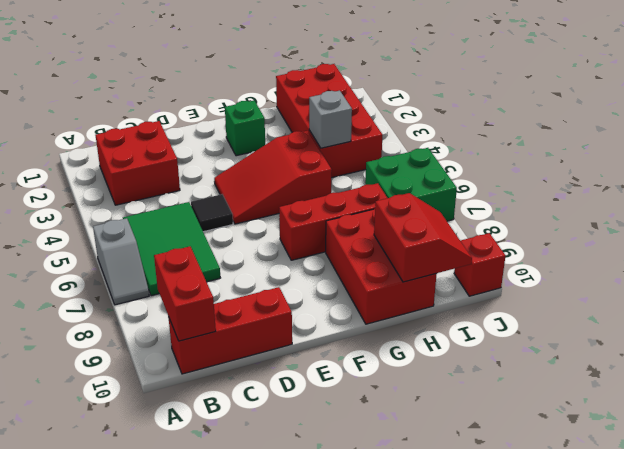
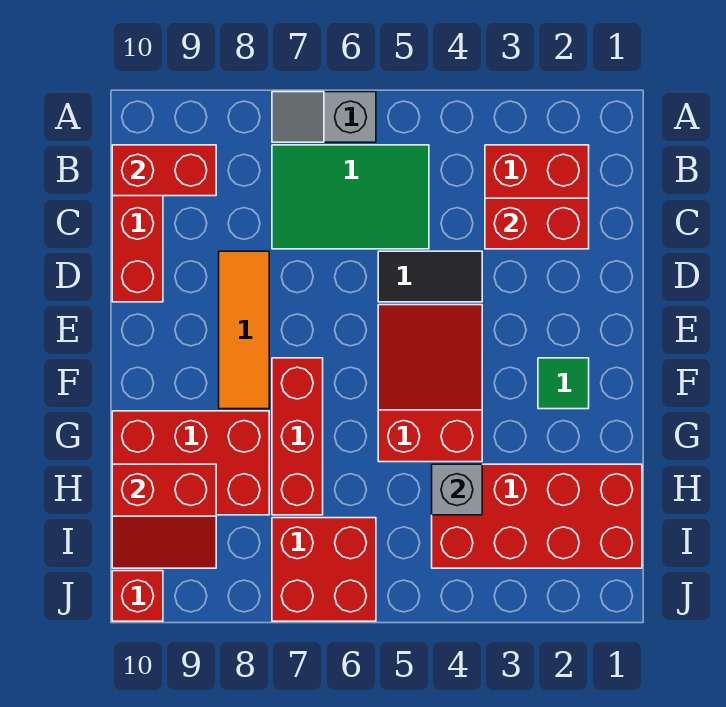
none -> red 1x2 brick [485,198,589,249]
black 1x1 tile [191,194,233,232] -> black 1x2 tile [378,251,482,302]
none -> orange 1x3 tile [219,251,269,409]
green 1x1 brick [225,101,265,156] -> green 1x1 tile [538,358,589,409]
green 2x2 brick [365,148,457,221] -> red 2x2 brick [272,518,376,621]

